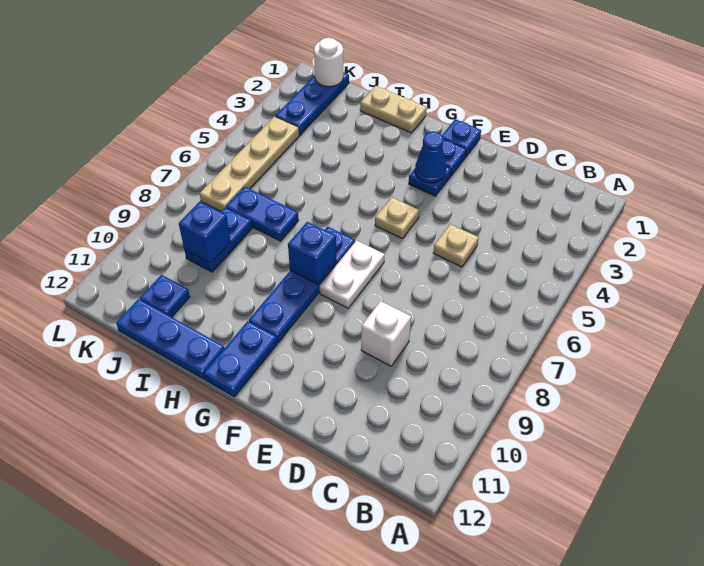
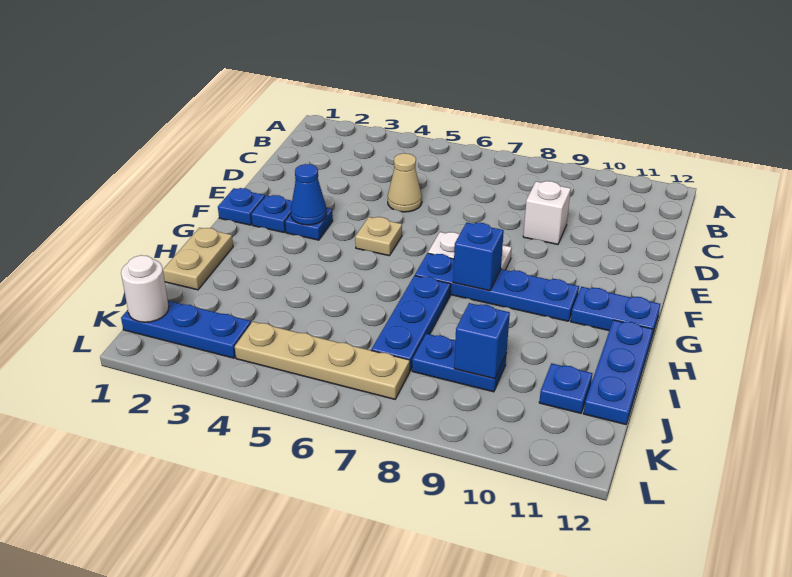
tan 1x1 plate [433,224,479,267] -> tan 1x1 cone [388,153,422,212]
blue 1x2 plate [226,187,299,241] -> blue 1x3 plate [371,276,451,371]

